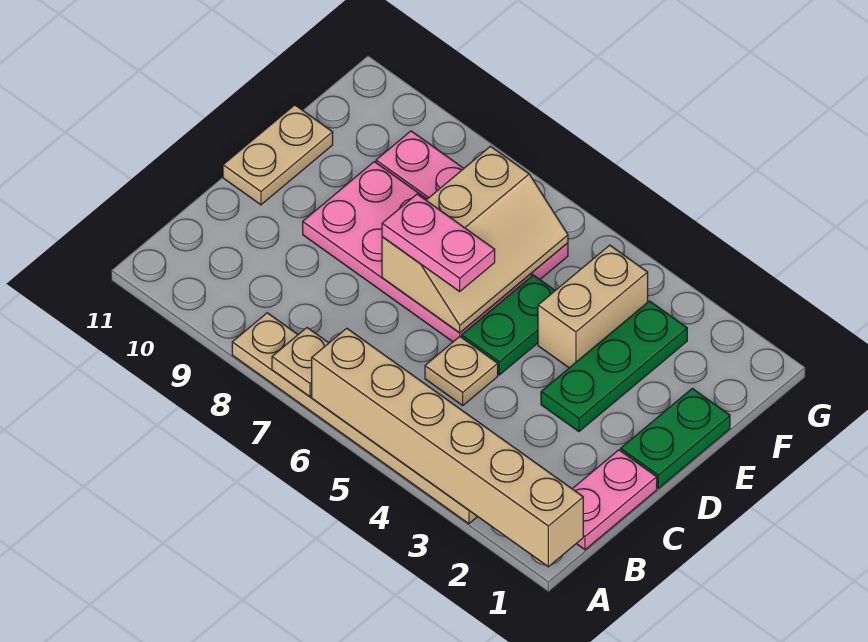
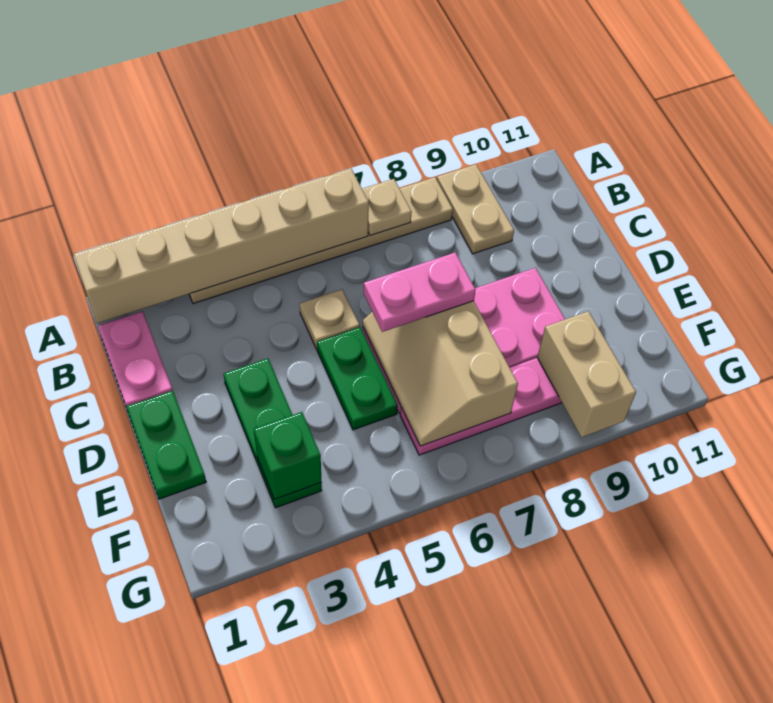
tan 1x2 plate [223,105,333,205] -> tan 1x2 plate moved to [437,164,514,254]
tan 1x2 brick [538,245,648,368] -> tan 1x2 brick moved to [537,311,636,437]
none -> green 1x1 brick [254,412,321,499]

